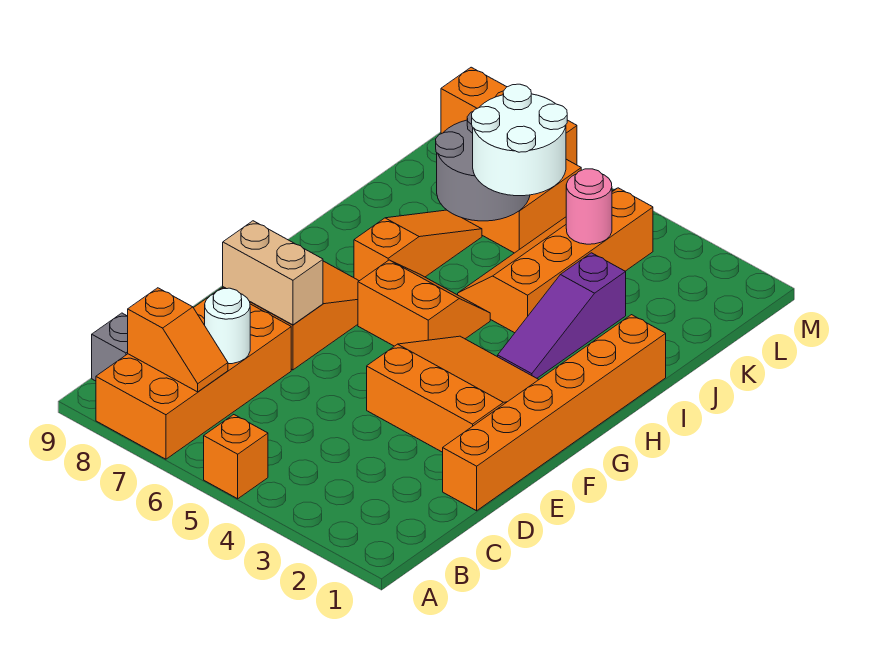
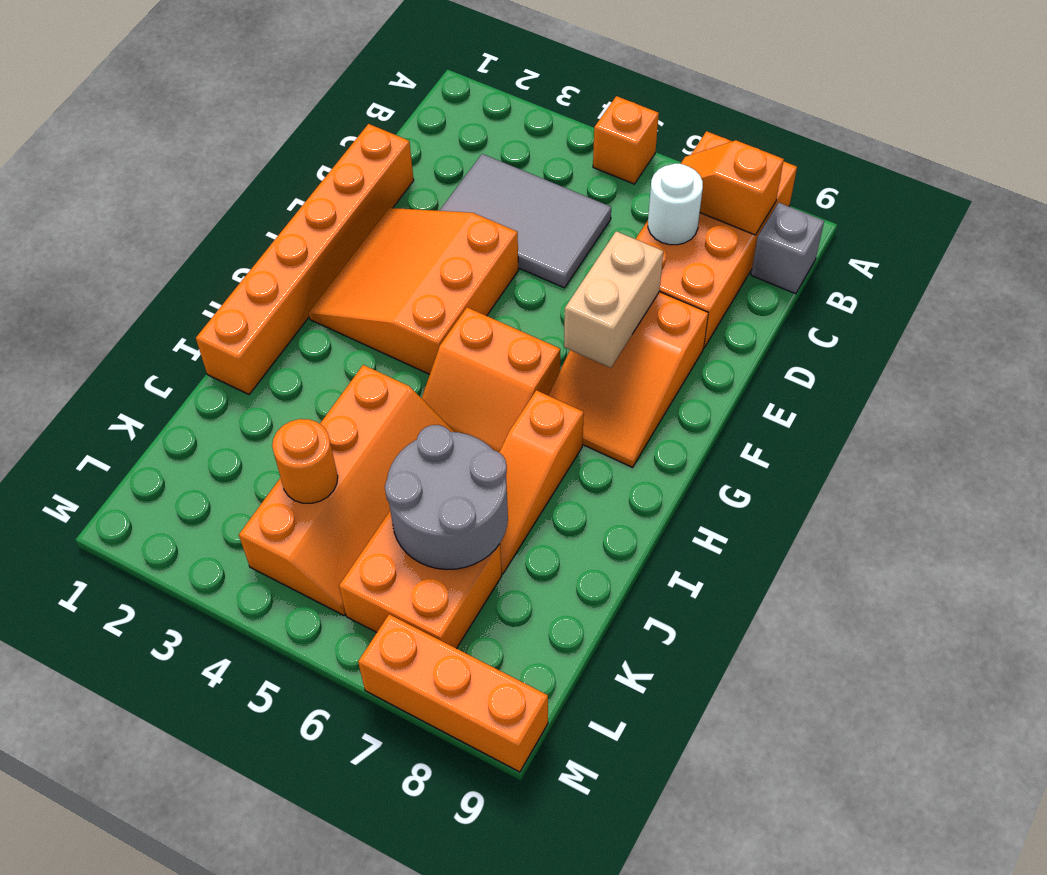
none -> grey 2x3 tile [439,154,611,288]
orange 3x3 slope [367,336,539,452] -> orange 3x3 slope turned to [309,208,518,374]
tan 1x2 brick [223,221,323,325] -> tan 1x2 brick turned to [564,231,663,368]
purple 1x3 slope [498,253,626,378] -> none
white 2x2 round brick [472,84,567,196] -> none
pink 1x1 round brick [566,169,612,244] -> orange 1x1 round brick [272,419,338,503]

